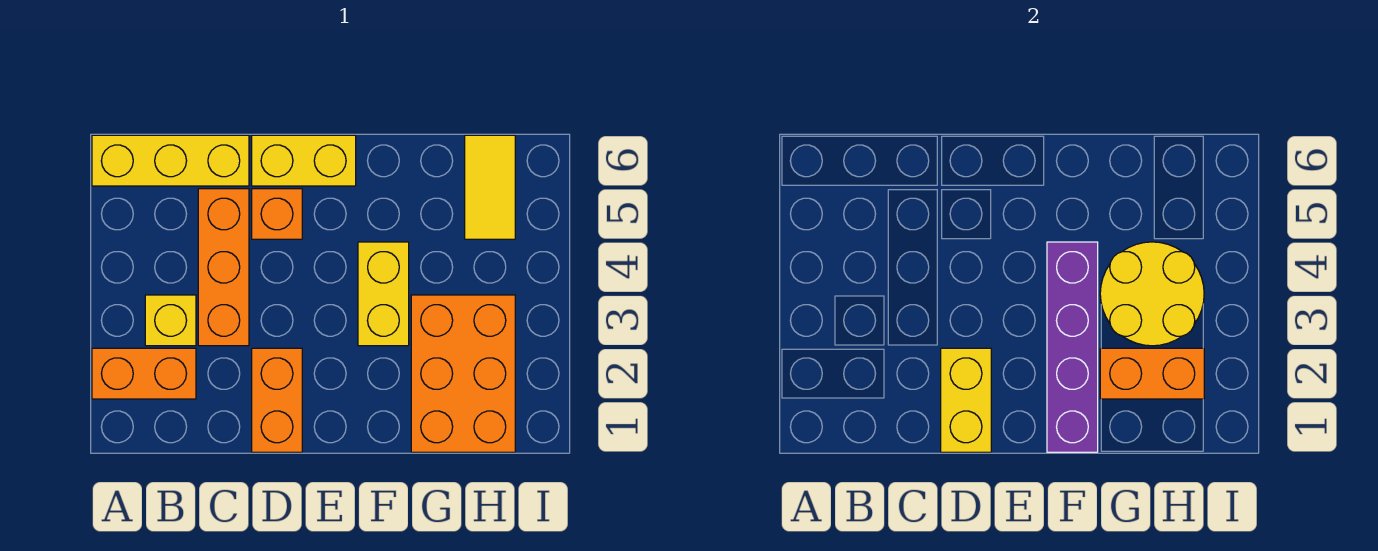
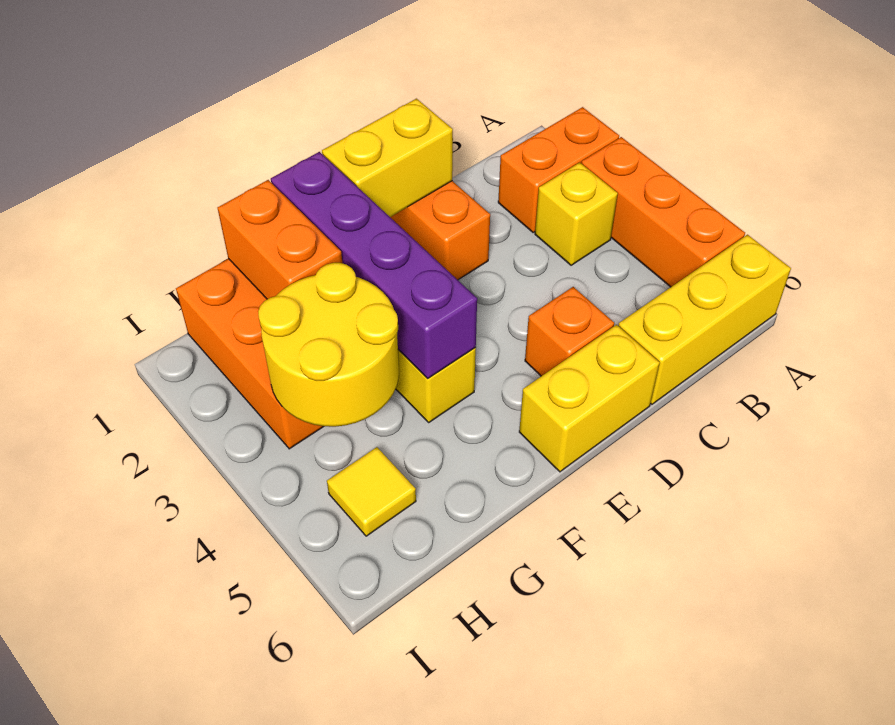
orange 1x3 brick [198,189,249,346] -> orange 1x3 brick moved to [581,137,745,287]
yellow 1x2 brick [941,348,991,452] -> yellow 1x2 brick turned to [322,99,453,217]
orange 1x2 brick [1100,348,1204,399] -> orange 1x2 brick turned to [218,180,342,299]
yellow 1x2 tile [465,135,515,239] -> yellow 1x1 tile [327,447,416,536]

